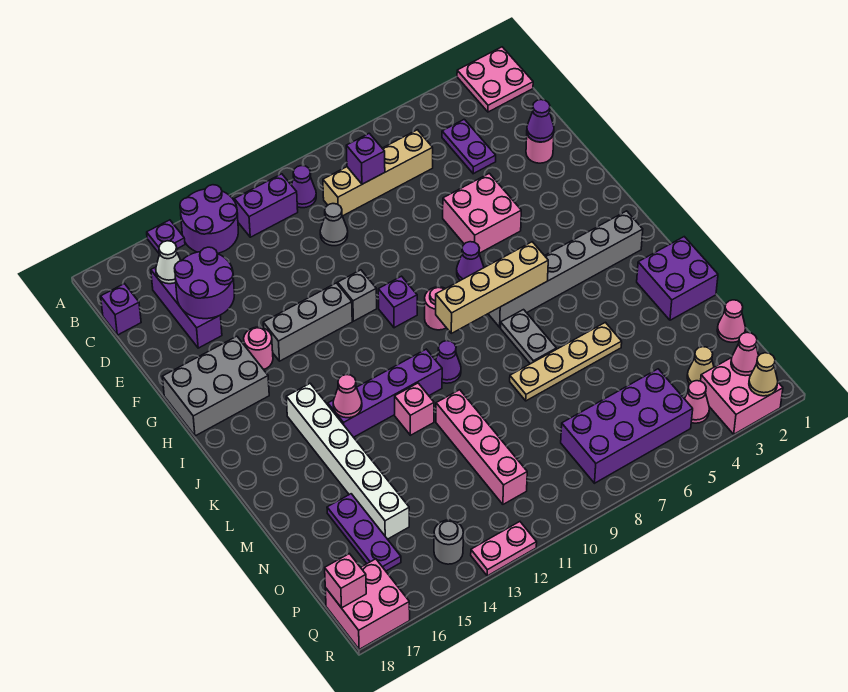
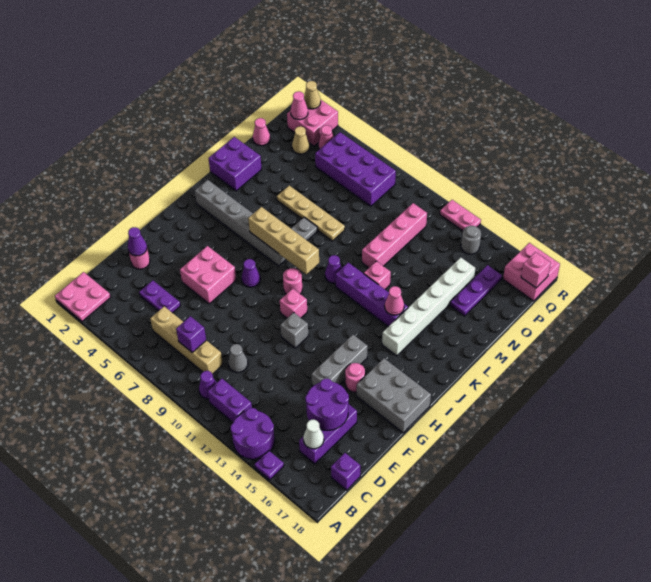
purple 1x2 plate [442,119,496,174] -> purple 1x2 plate turned to [139,280,180,313]
grey 1x3 brick [263,283,352,361] -> grey 1x3 brick turned to [312,335,368,386]
purple 1x1 brick [378,276,417,328] -> pink 1x1 brick [280,289,307,318]

